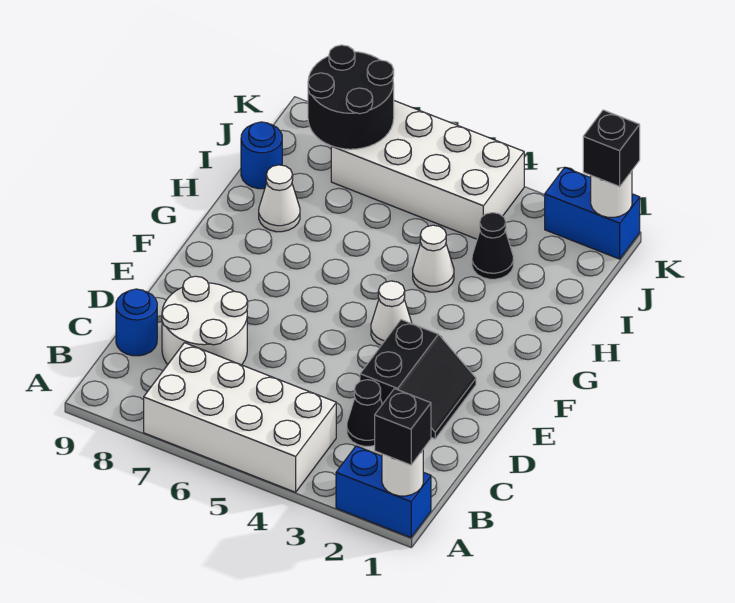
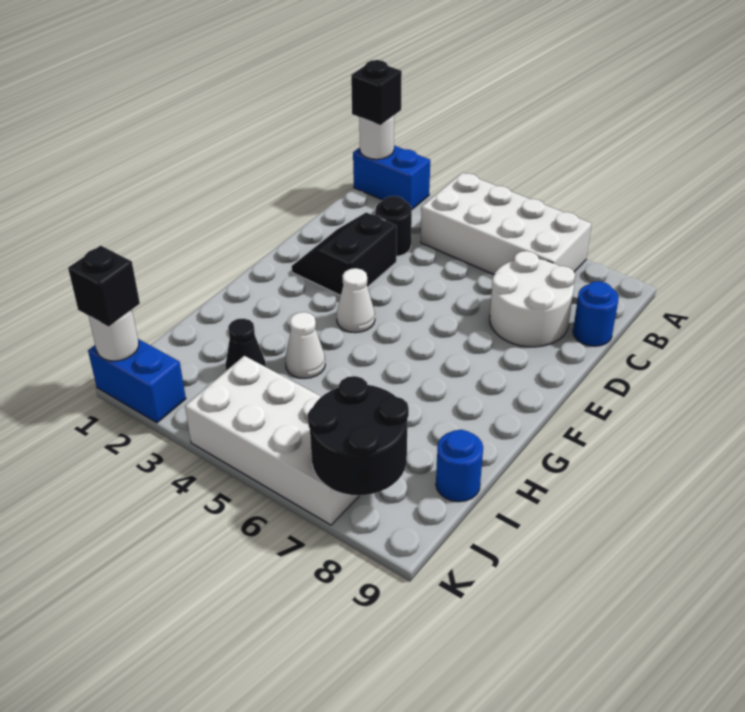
black 1x1 cone [347,380,382,446] -> black 1x1 round brick [375,196,412,256]
white 1x1 cone [259,165,300,232] -> none

